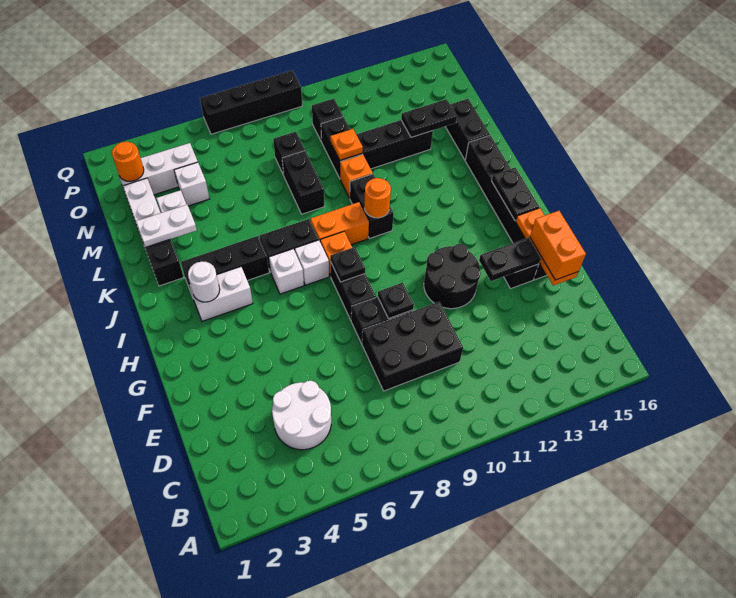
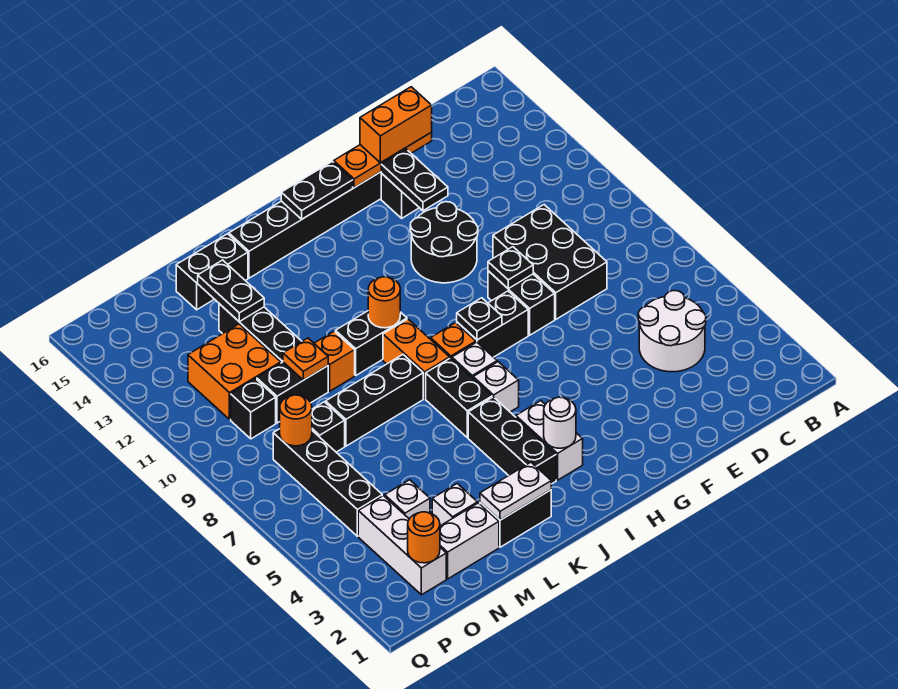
white 1x2 plate [136,205,197,247] -> white 1x2 plate turned to [480,462,551,520]
black 1x2 brick [282,151,324,214] -> black 1x3 brick [326,355,423,446]
none -> orange 2x2 brick [188,324,281,419]
none -> orange 1x1 round brick [280,395,312,446]
black 1x4 brick [200,70,302,134] -> black 1x4 brick moved to [273,429,382,536]

